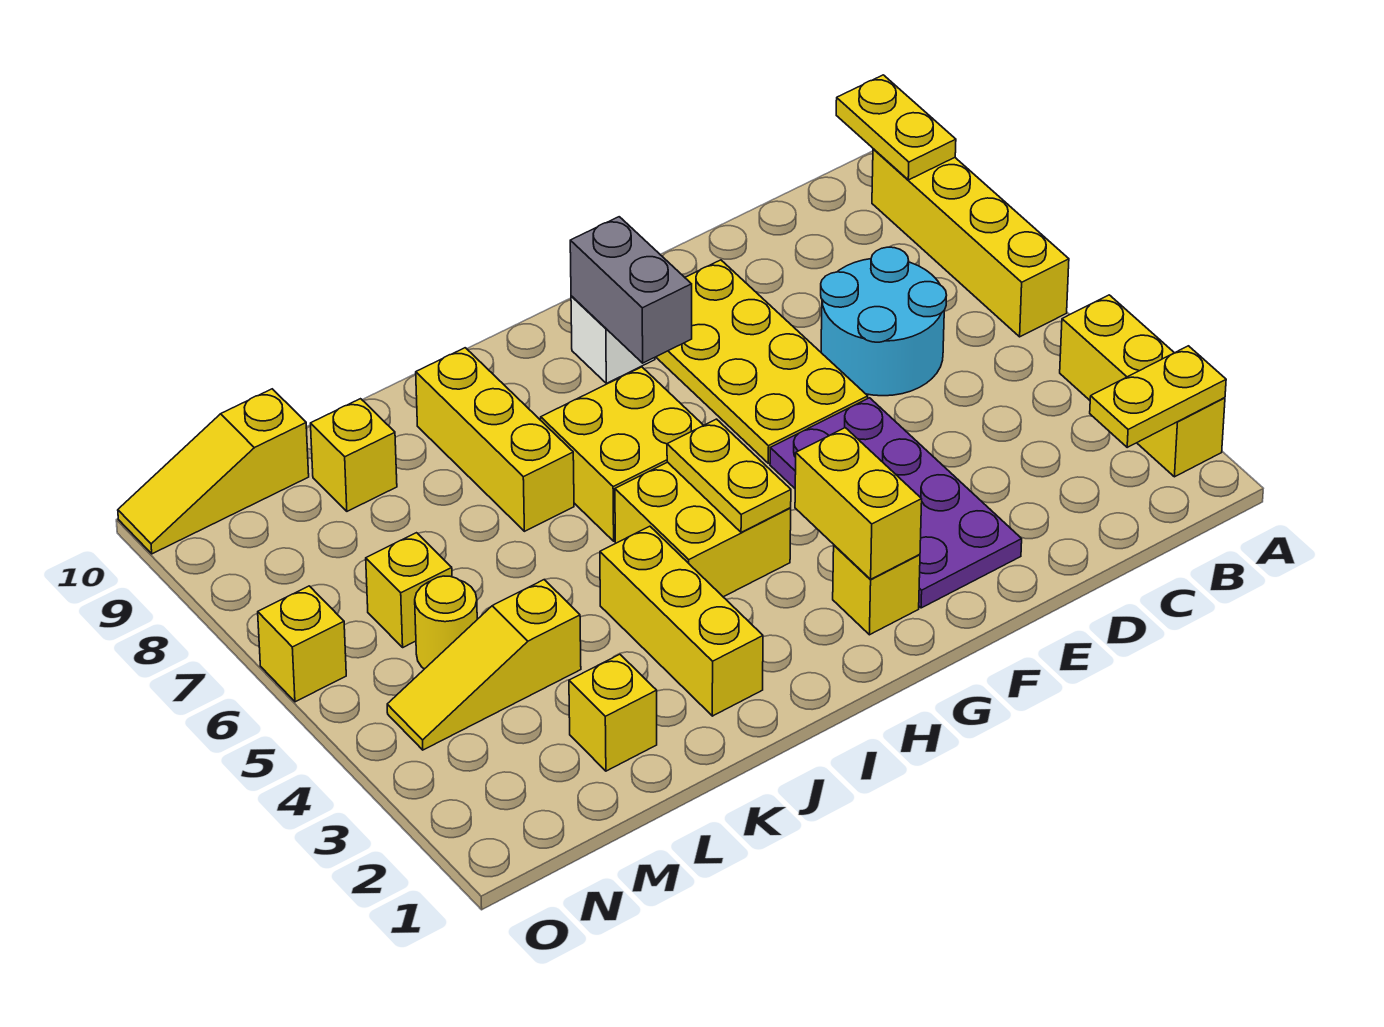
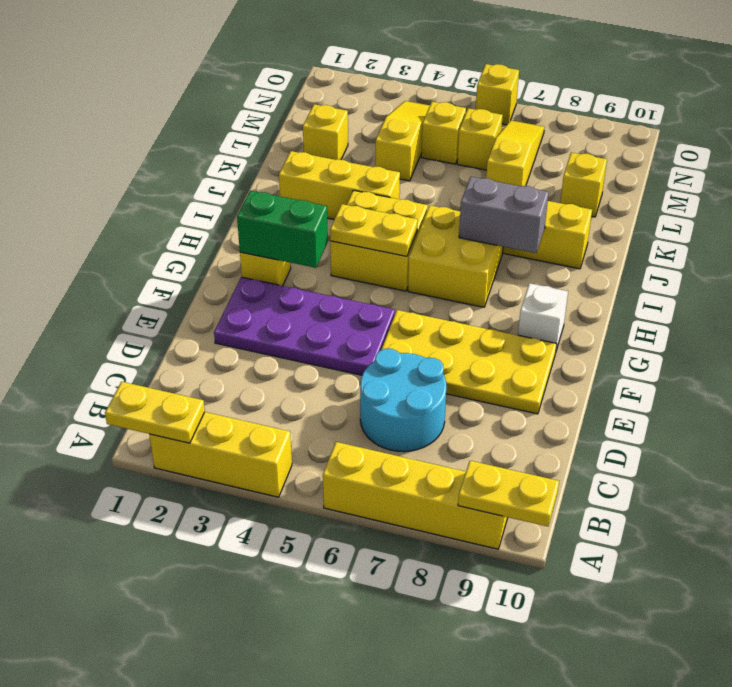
yellow 1x2 plate [1090,346,1226,447] -> yellow 1x2 plate turned to [105,382,205,443]
yellow 1x2 brick [795,428,922,579] -> green 1x2 brick [237,191,328,268]
grey 1x2 brick [570,217,692,363] -> grey 1x2 brick moved to [459,177,549,253]
yellow 1x1 round brick [415,576,477,669] -> yellow 1x1 brick [421,102,466,164]
yellow 1x3 slope [118,389,309,554] -> yellow 1x3 slope moved to [486,120,544,186]

